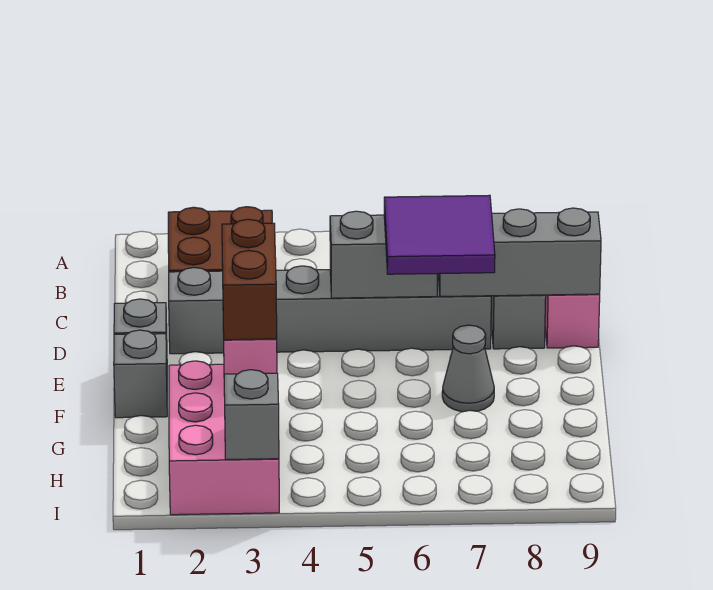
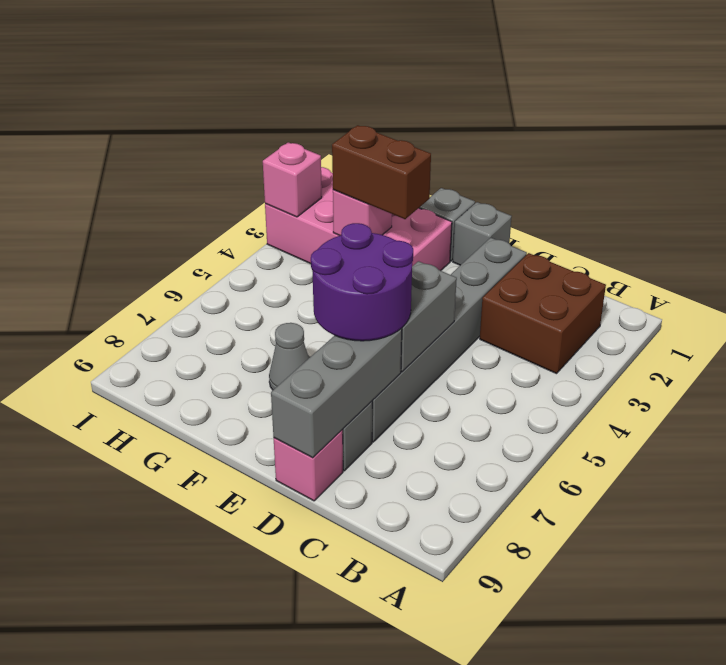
purple 2x2 tile [384,195,495,274] -> purple 2x2 round brick [311,223,413,341]
pink 2x3 brick [169,361,279,515] -> pink 2x4 brick [265,167,452,271]
grey 1x1 brick [224,370,279,460] -> pink 1x1 brick [263,142,322,217]

